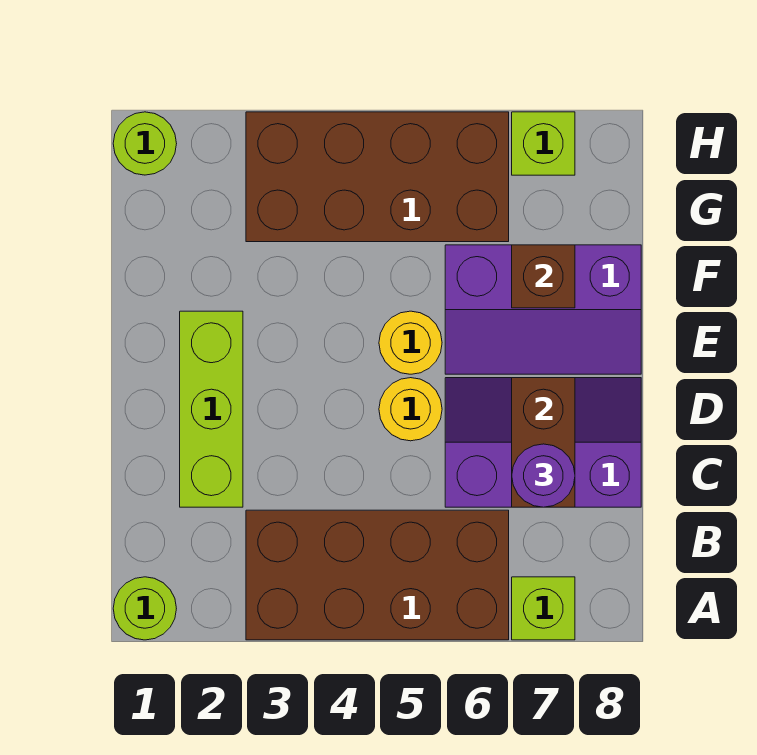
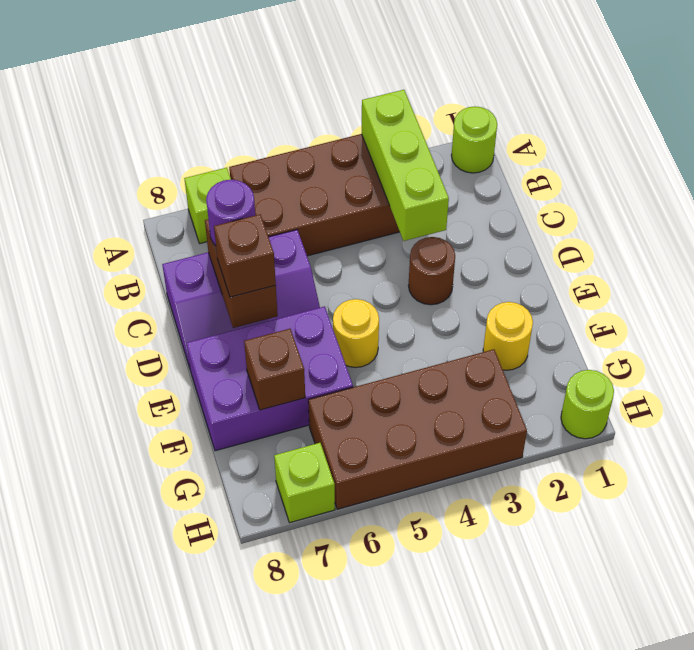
lime 1x3 brick [180,311,243,507] -> lime 1x3 brick moved to [362,90,449,241]
none -> brown 1x1 round brick [409,237,455,305]
yellow 1x1 round brick [379,378,442,441] -> yellow 1x1 round brick moved to [483,302,533,370]
none -> brown 1x1 brick [214,214,276,297]
purple 2x3 slope [445,245,641,374] -> purple 2x3 brick [187,306,353,451]

